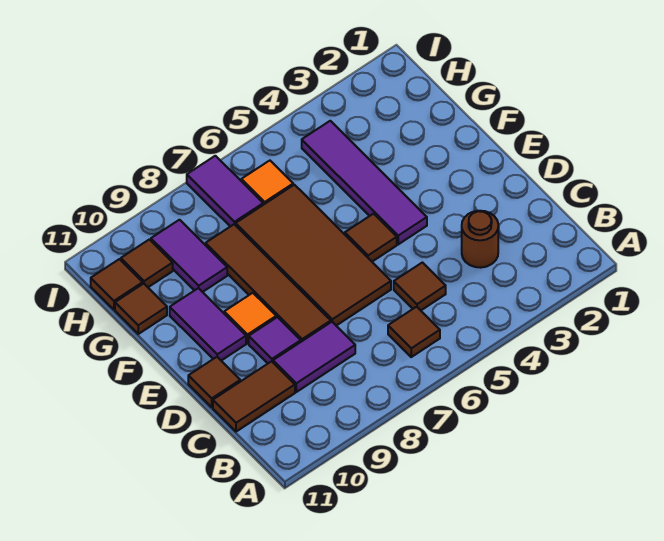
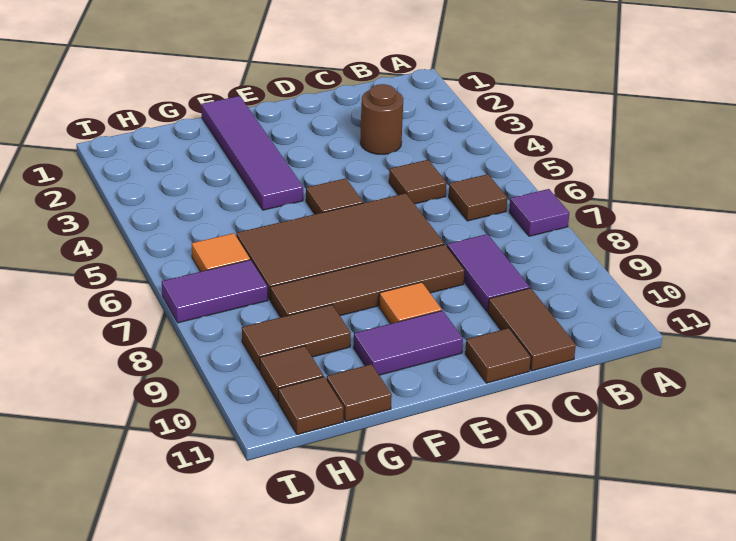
purple 1x1 tile [249,317,301,363] -> purple 1x1 tile moved to [509,189,569,236]
purple 1x4 tile [302,121,427,244] -> purple 1x4 tile turned to [201,96,303,210]
purple 1x2 tile [151,220,227,292] -> brown 1x2 tile [242,305,351,371]

